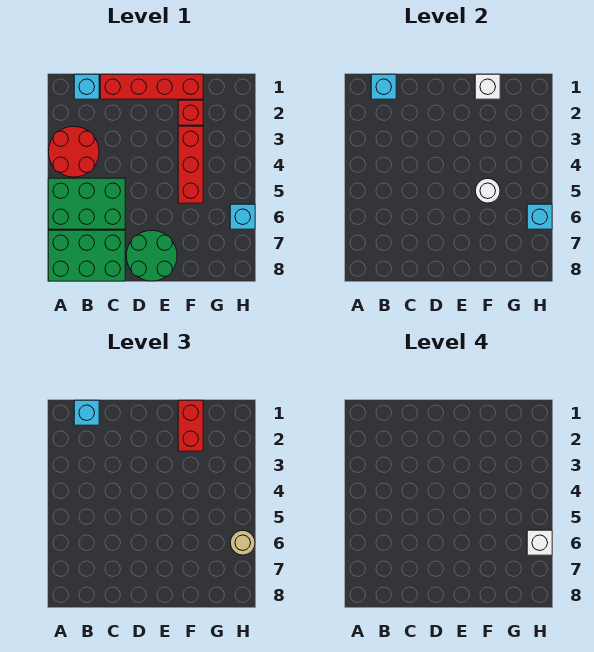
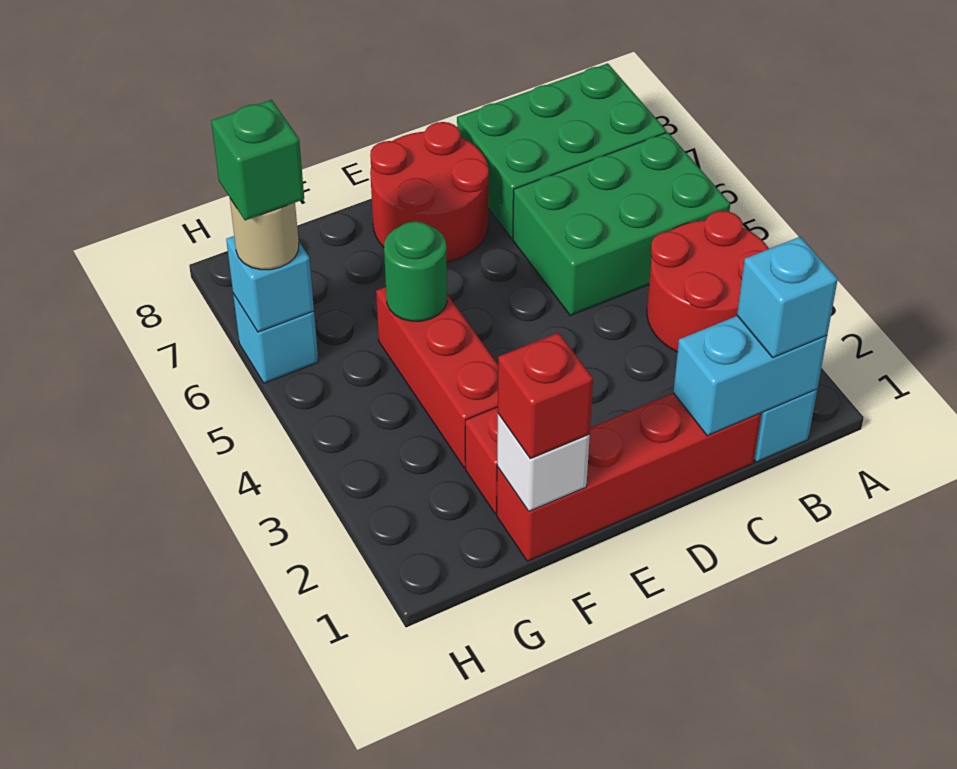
cyan 1x1 brick [371,74,396,99] -> cyan 1x2 brick [673,316,827,436]
green 2x2 round brick [126,230,177,281] -> red 2x2 round brick [370,122,489,262]
red 1x2 brick [178,400,203,451] -> red 1x1 brick [498,333,593,459]
white 1x1 round brick [475,178,500,203] -> green 1x1 round brick [384,222,447,321]
white 1x1 brick [527,530,552,555] -> green 1x1 brick [211,100,304,220]

